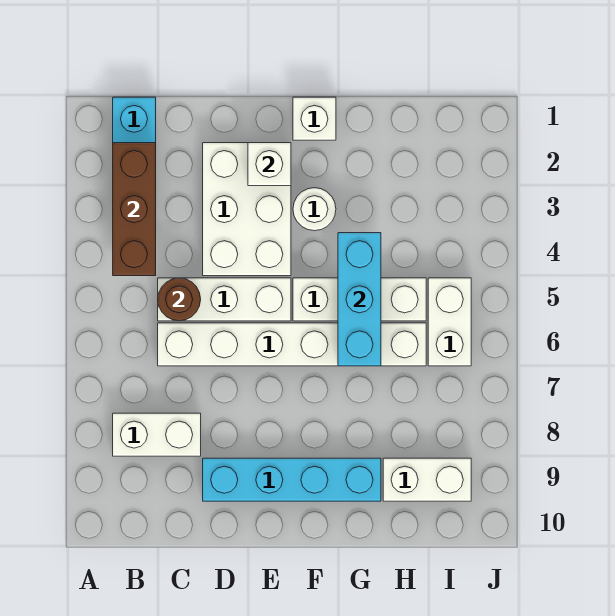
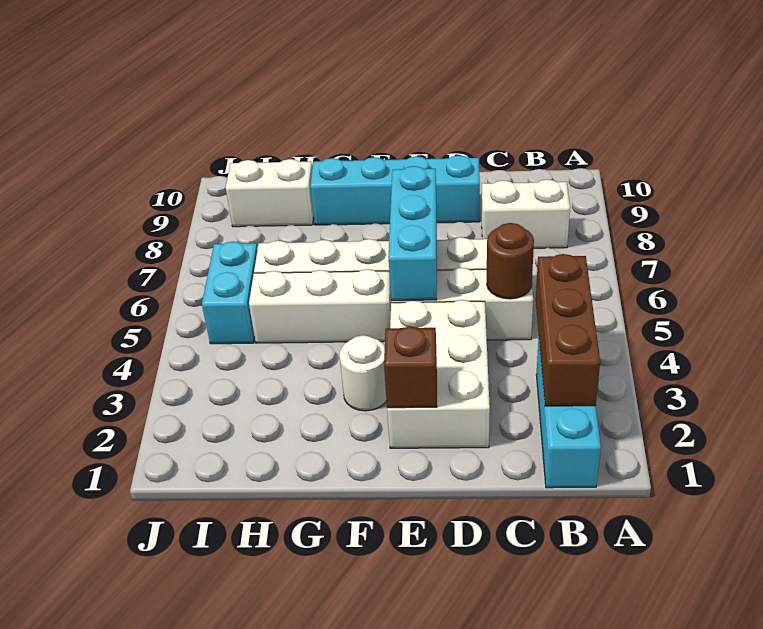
white 1x1 brick [248,143,291,186] -> brown 1x1 brick [384,327,437,408]
white 1x1 brick [293,97,336,140] -> none
cyan 1x3 brick [338,233,381,366] -> cyan 1x3 brick moved to [389,166,437,301]
white 1x2 brick [428,278,471,366] -> cyan 1x2 brick [202,242,257,344]

